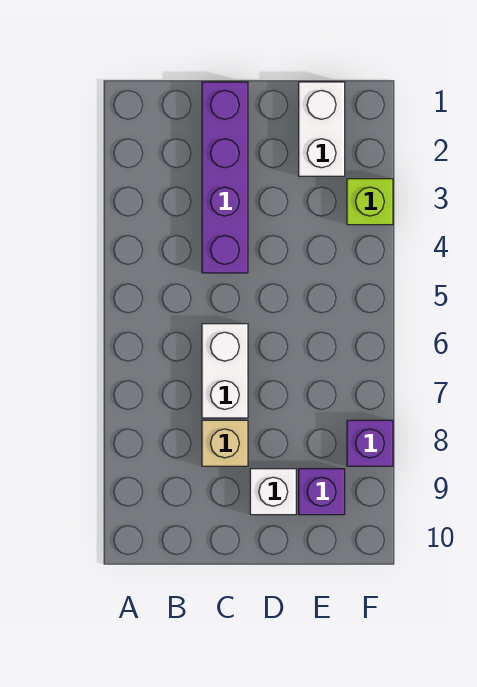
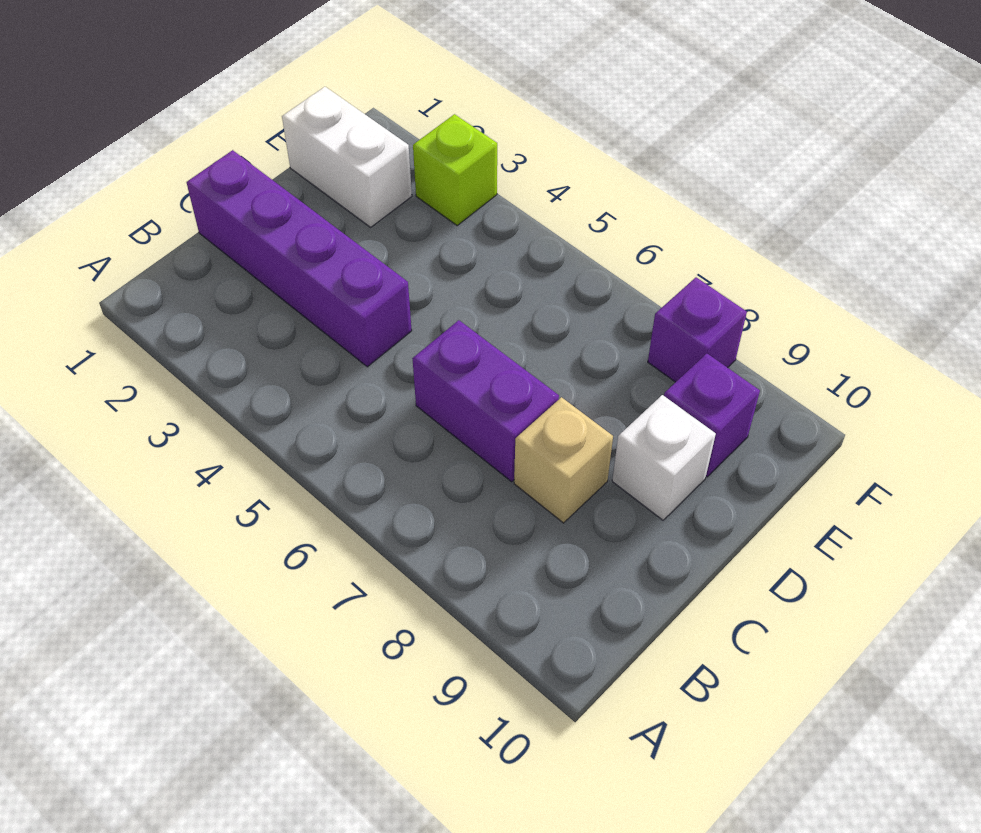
white 1x2 brick [202,324,248,418] -> purple 1x2 brick [412,320,559,482]

